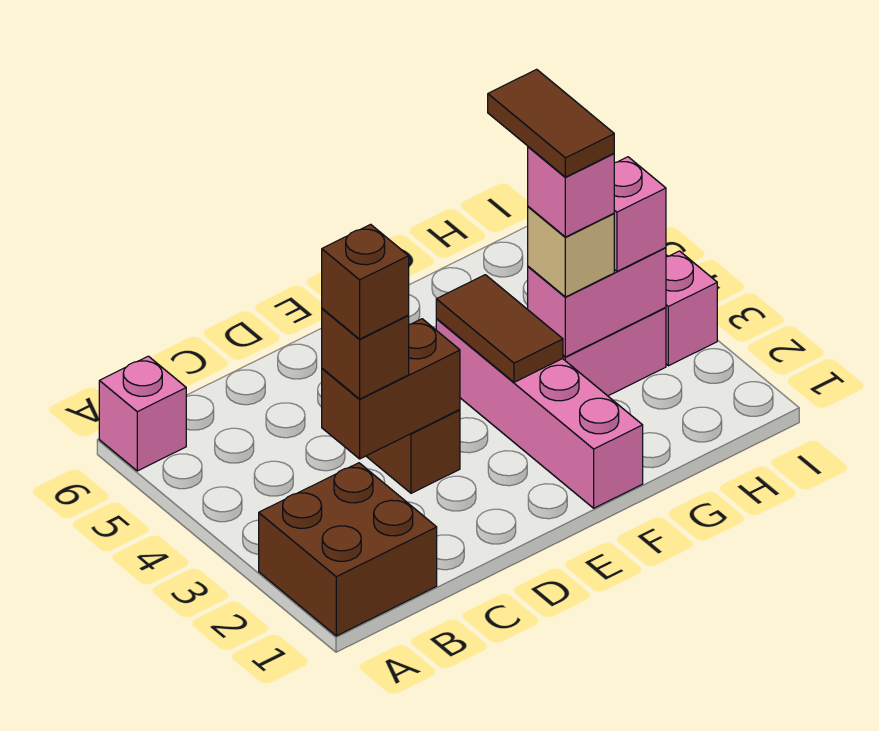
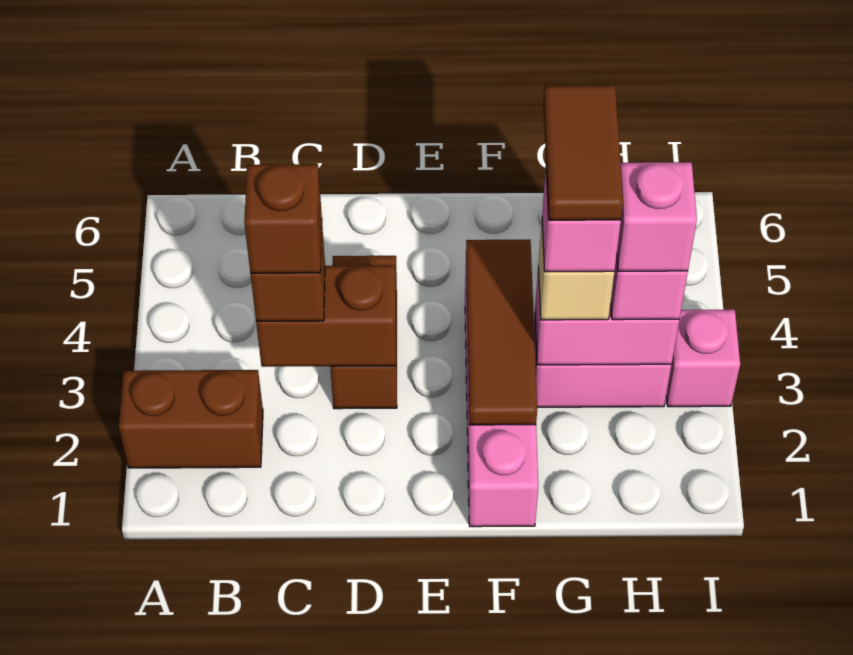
brown 2x2 brick [259,463,437,636] -> brown 1x2 brick [119,370,263,468]
pink 1x1 brick [99,356,186,471] -> pink 1x1 brick moved to [617,162,697,271]
brown 1x2 tile [436,275,563,382] -> brown 1x3 tile [466,240,537,425]

